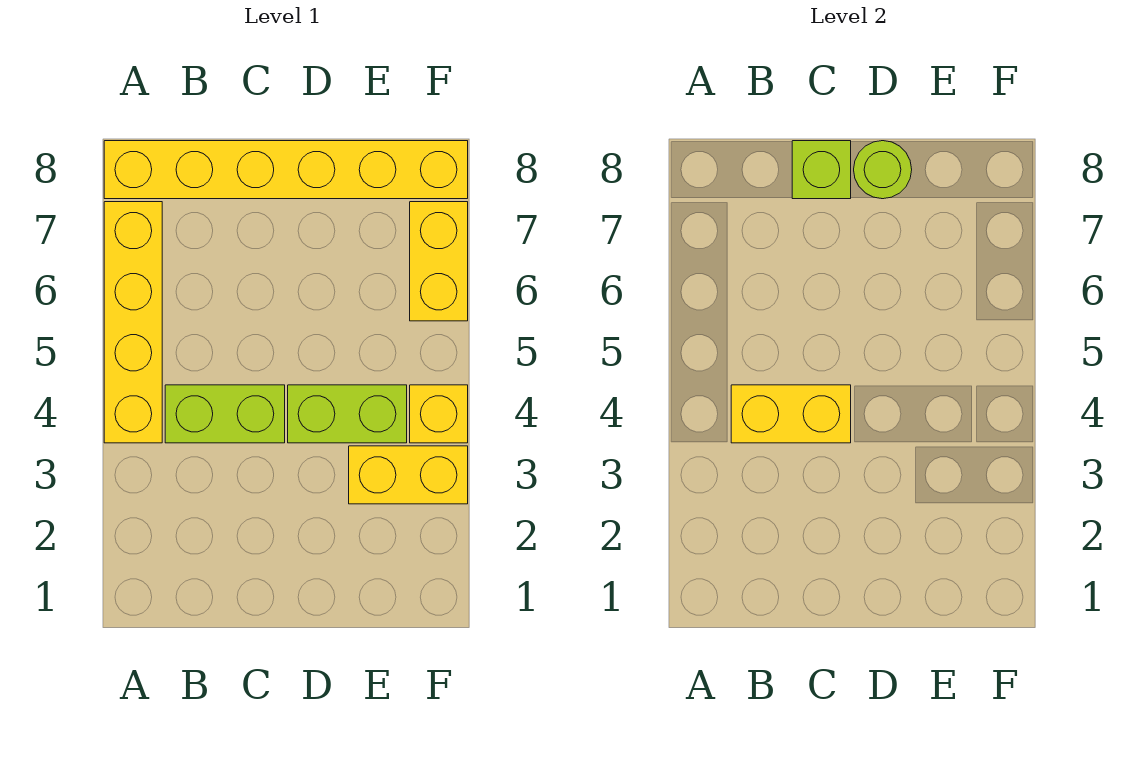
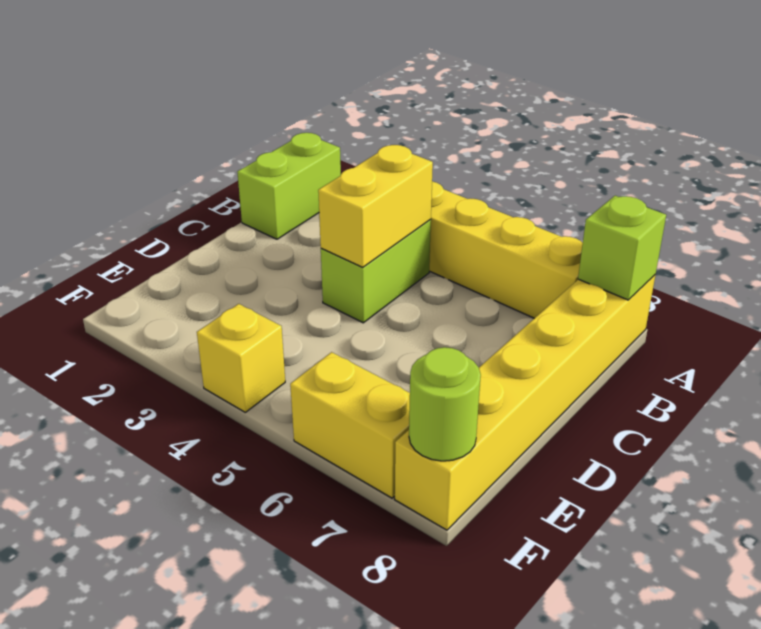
lime 1x1 brick [792,141,851,199] -> lime 1x1 brick moved to [578,196,666,300]
lime 1x2 brick [288,385,407,443] -> lime 1x2 brick moved to [237,133,341,239]
lime 1x1 round brick [854,141,912,199] -> lime 1x1 round brick moved to [409,347,481,461]
yellow 1x2 brick [349,446,468,504] -> none

